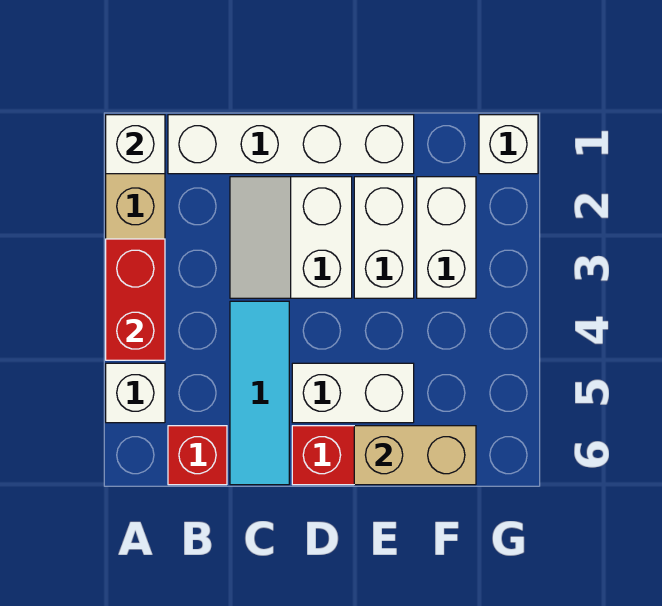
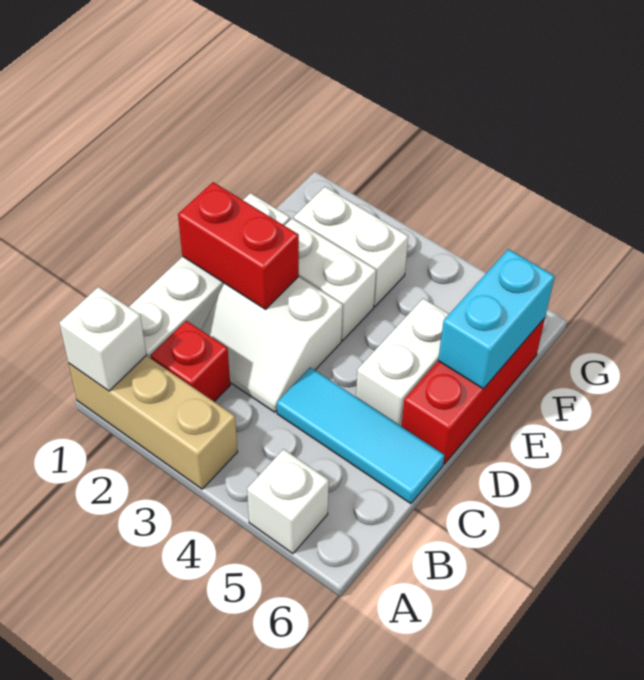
red 1x2 brick [106,239,165,360] -> red 1x2 brick moved to [178,182,299,309]
red 1x1 brick [168,426,227,485] -> red 1x1 brick moved to [150,321,230,402]
tan 1x2 brick [354,426,476,485] -> cyan 1x2 brick [438,249,555,389]
white 1x1 brick [479,115,538,174] -> none

